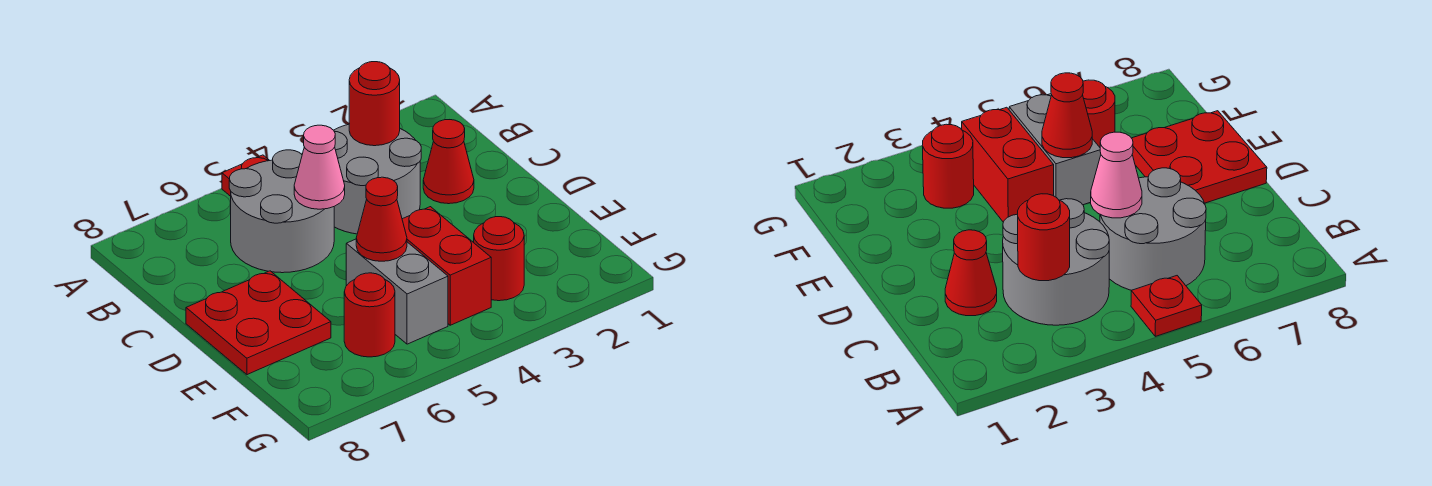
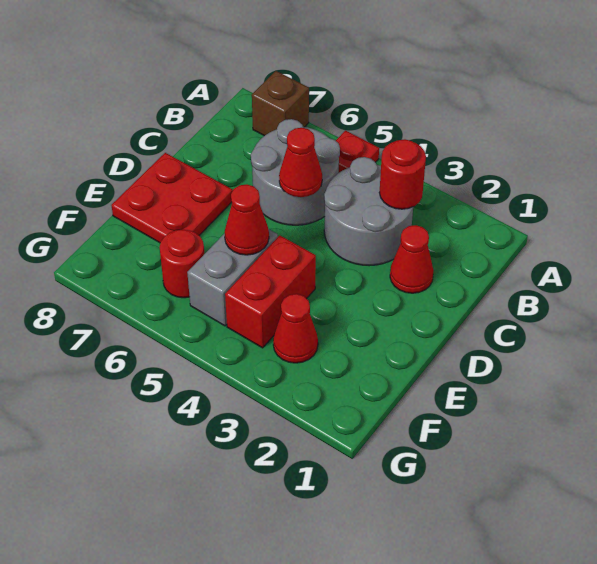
none -> brown 1x1 brick [252,71,309,136]
pink 1x1 cone [294,125,345,209] -> red 1x1 cone [279,128,322,197]
red 1x1 round brick [474,217,524,301] -> red 1x1 cone [273,294,318,363]

